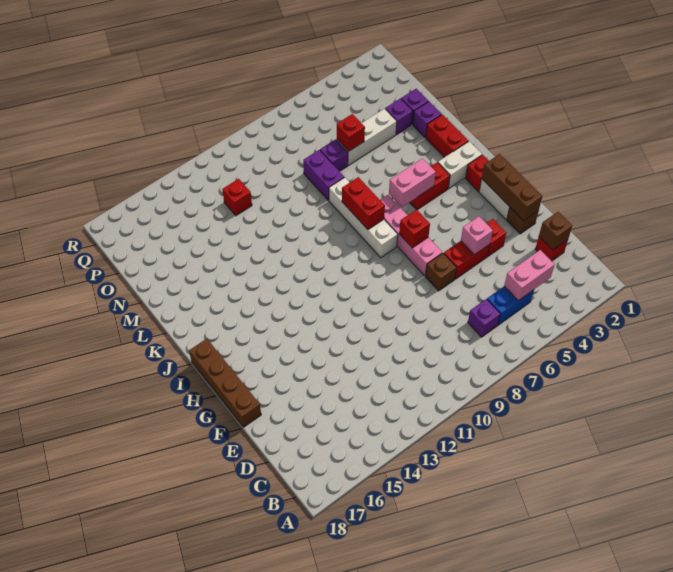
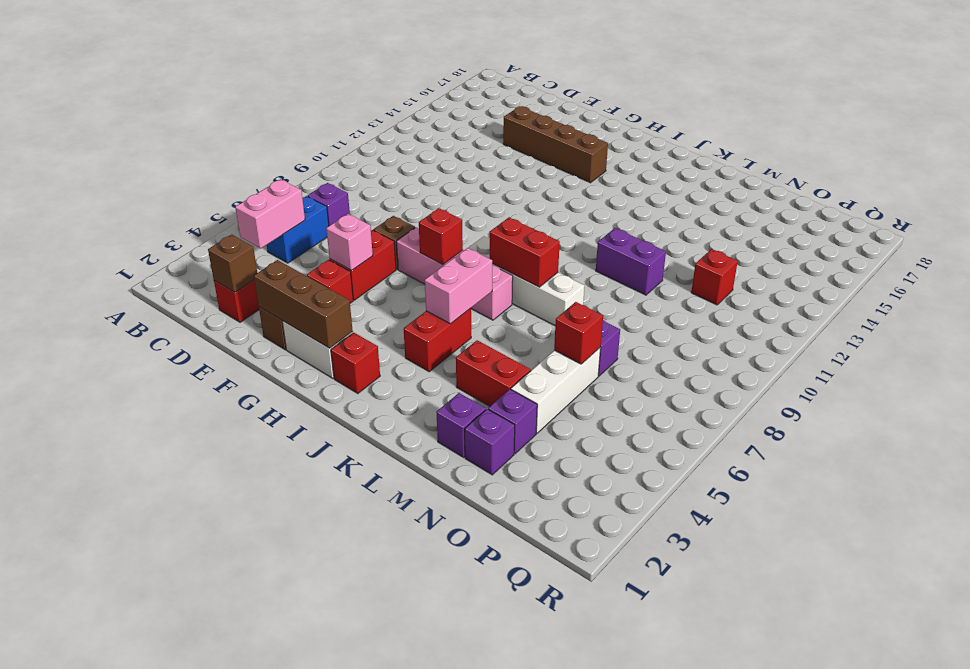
brown 1x4 brick [189,339,261,427] -> brown 1x4 brick moved to [503,106,608,183]
white 1x2 brick [438,141,482,188] -> none
red 1x2 brick [426,115,468,157] -> red 1x2 brick moved to [456,340,531,406]
purple 1x2 brick [303,150,344,200] -> purple 1x2 brick moved to [596,228,666,295]

